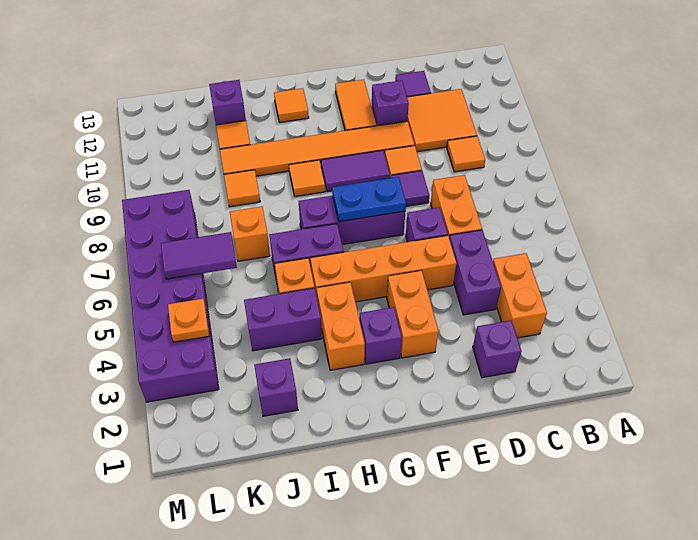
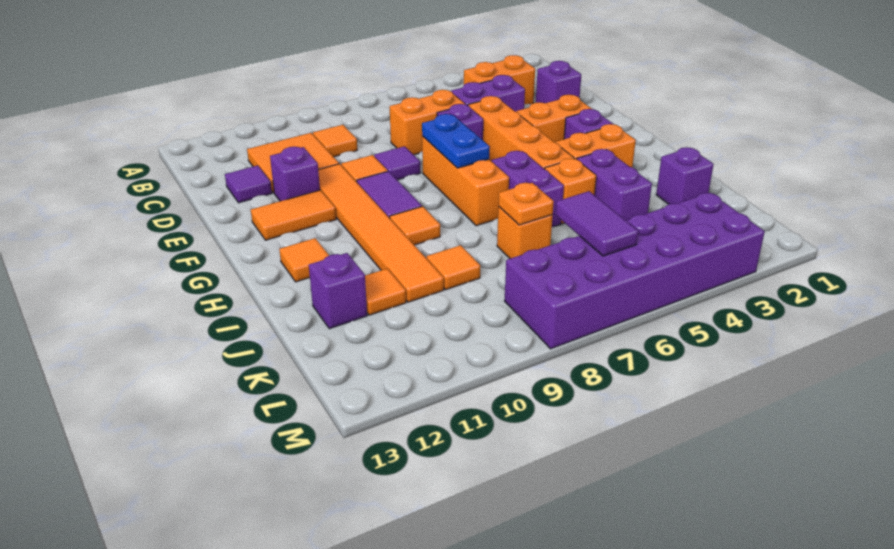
purple 1x3 brick [299,196,405,245] -> orange 1x3 brick [422,136,509,226]
orange 1x1 plate [168,299,209,342] -> orange 1x1 plate moved to [498,183,554,225]

